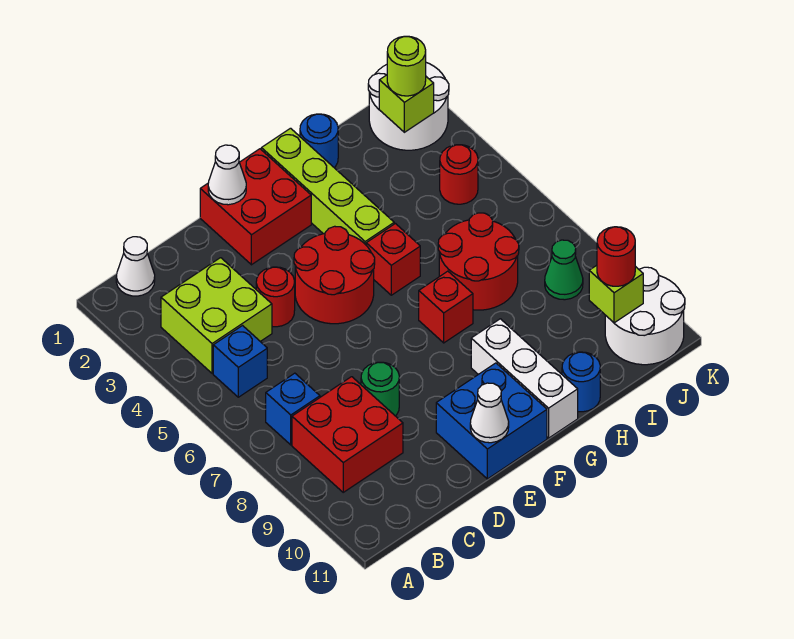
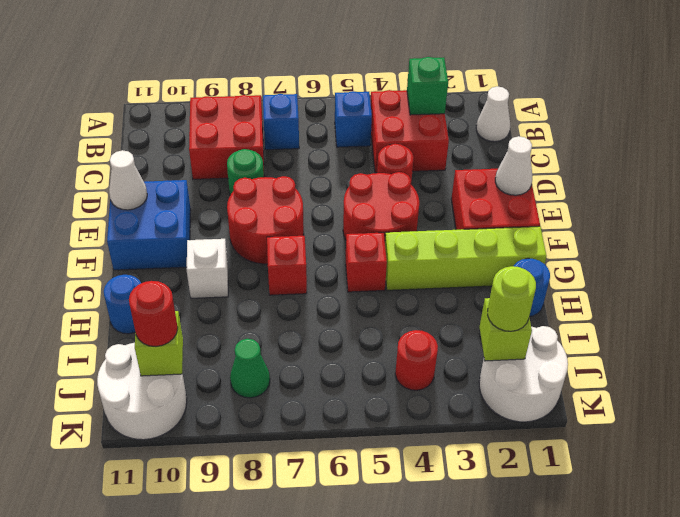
lime 2x2 brick [161,258,272,374] -> red 2x2 brick [371,90,449,173]
none -> green 1x1 brick [407,57,448,115]
white 1x3 brick [471,319,578,438] -> white 1x1 brick [187,239,228,298]
red 2x2 round brick [438,213,519,310] -> red 2x2 round brick moved to [227,176,304,264]

